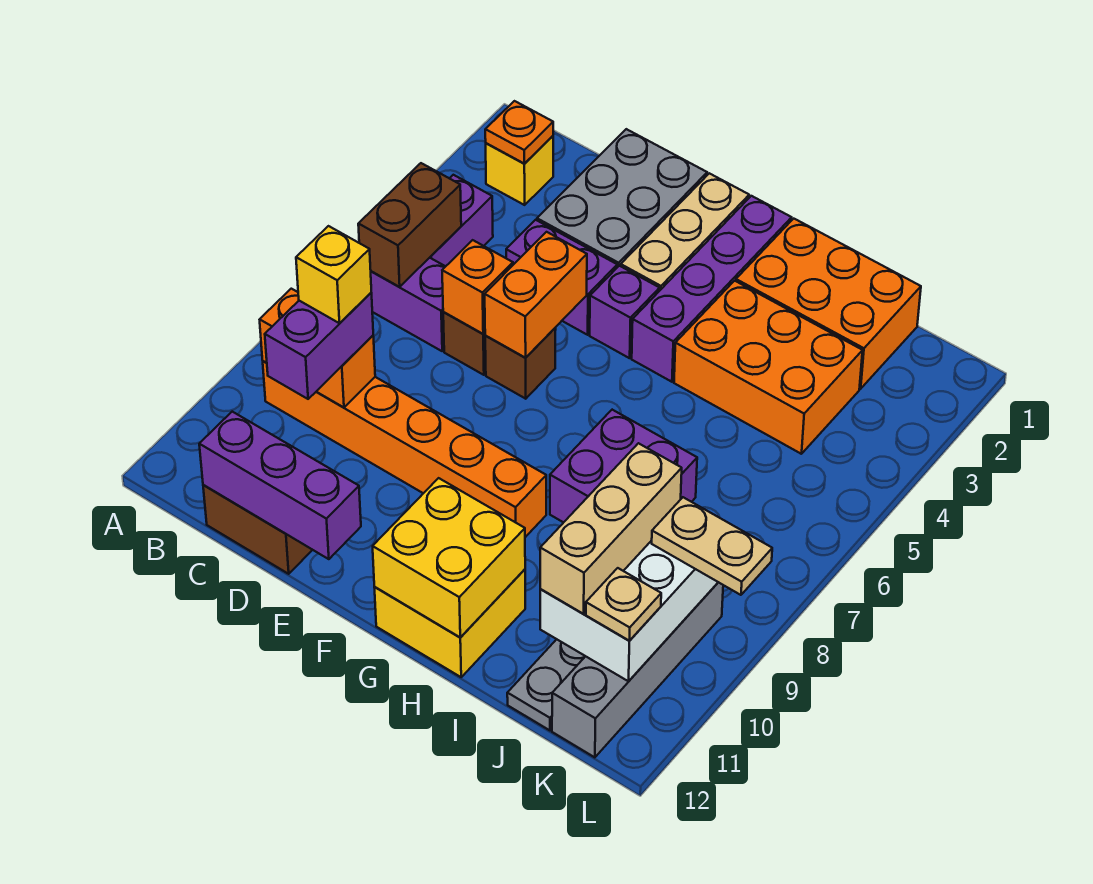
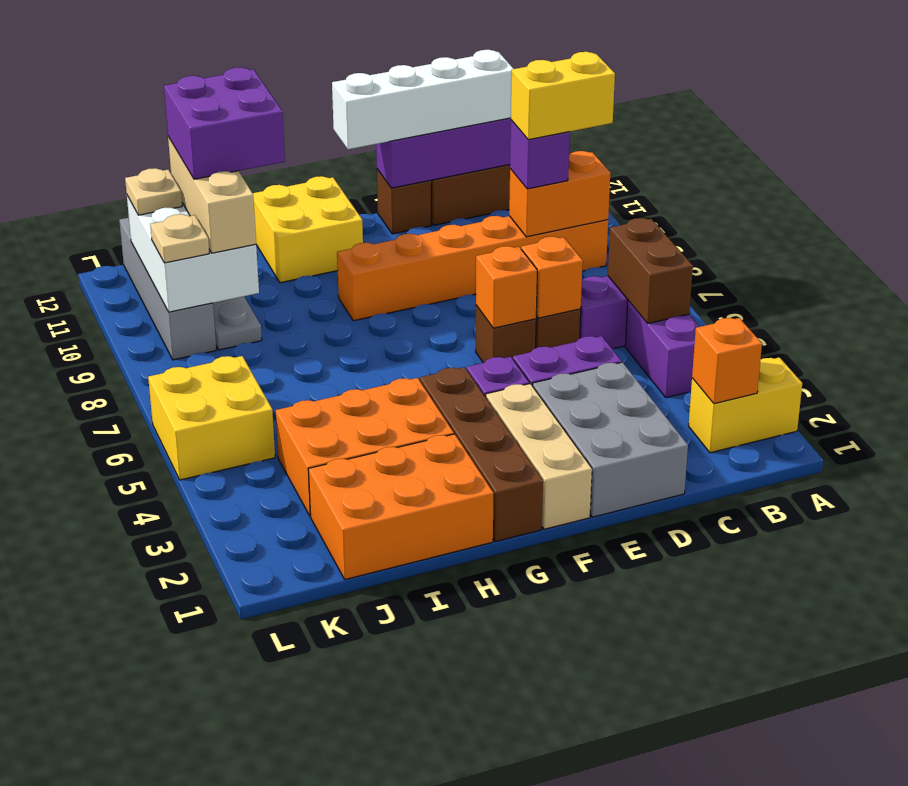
yellow 1x1 brick [486,136,553,205] -> yellow 1x2 brick [689,357,802,453]
orange 1x1 plate [485,101,553,163] -> orange 1x1 brick [692,318,762,404]
purple 1x2 brick [265,293,373,399] -> purple 1x1 brick [510,120,570,189]
yellow 1x1 brick [296,226,371,323] -> yellow 1x2 brick [511,52,615,140]
none -> white 1x4 brick [332,50,513,149]
orange 1x2 brick [485,232,587,358] -> orange 1x1 brick [476,246,537,328]
none -> brown 1x1 brick [377,169,431,234]
purple 1x4 brick [632,196,792,382] -> brown 1x4 brick [420,367,543,542]
yellow 2x2 brick [373,478,525,638] -> yellow 2x2 brick moved to [148,356,275,480]
purple 2x2 brick [550,410,697,522] -> purple 2x2 brick moved to [164,67,285,179]
tan 1x2 plate [652,497,772,595] -> tan 1x1 plate [150,214,209,263]

